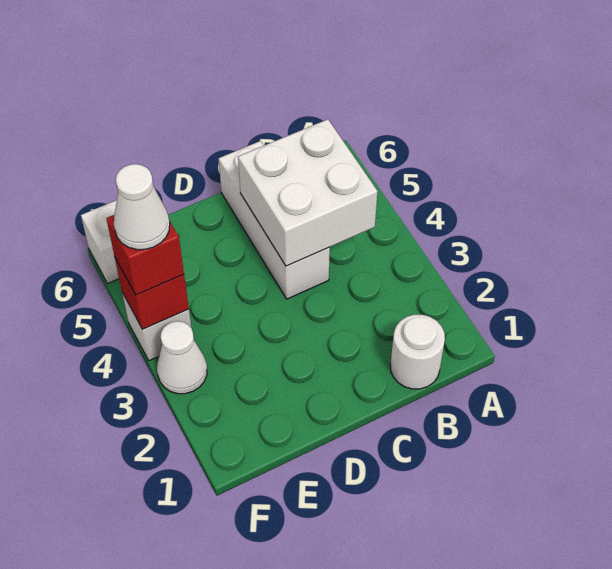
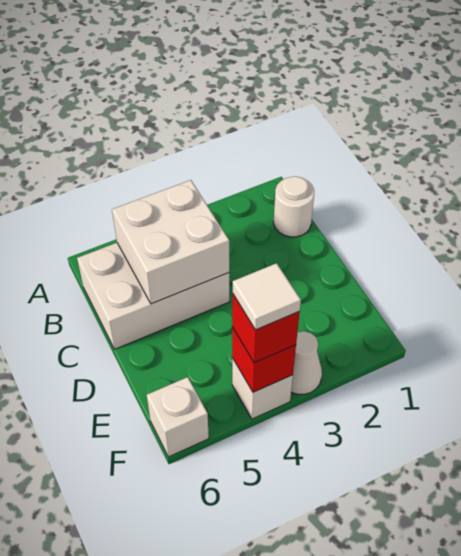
white 1x3 brick [219,141,330,299] -> white 2x3 brick [77,243,229,349]
white 1x1 cone [114,164,170,250] -> white 1x1 tile [233,263,301,330]

